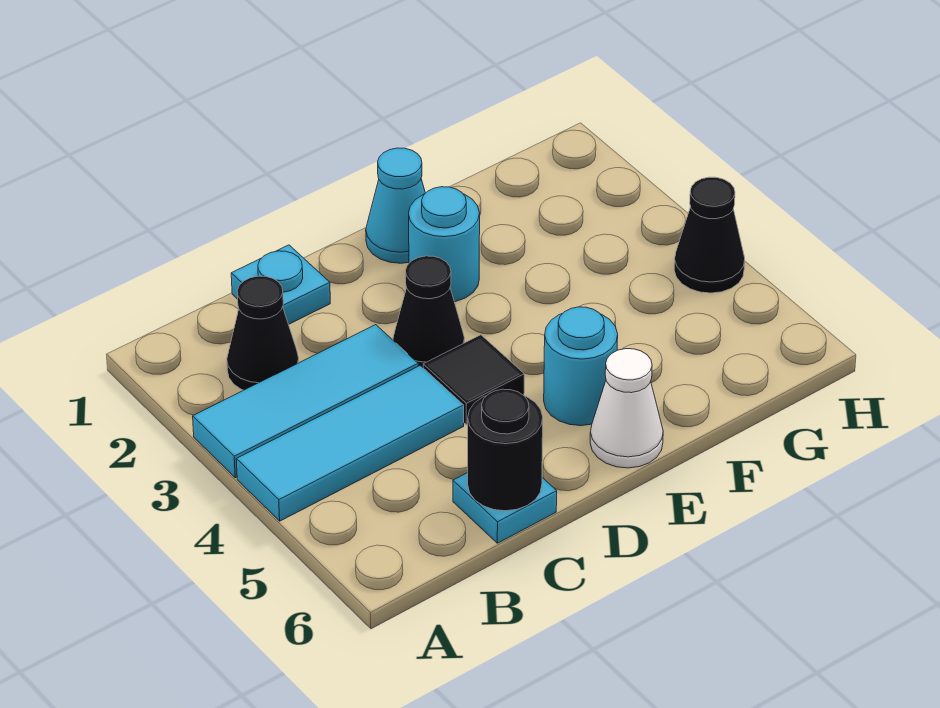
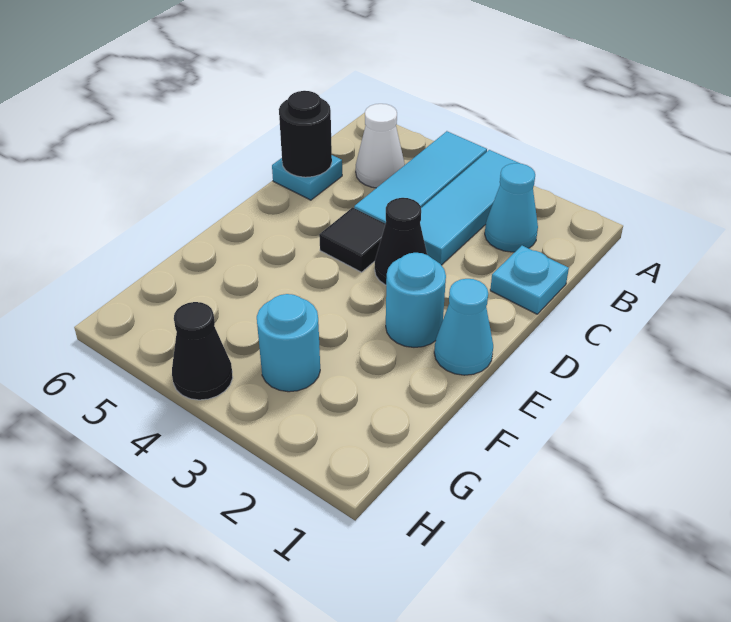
black 1x1 cone [227,276,299,390] -> cyan 1x1 cone [485,163,538,252]
cyan 1x1 round brick [544,307,618,426] -> cyan 1x1 round brick moved to [257,294,320,392]
white 1x1 cone [590,349,663,468] -> white 1x1 cone moved to [356,104,405,188]

